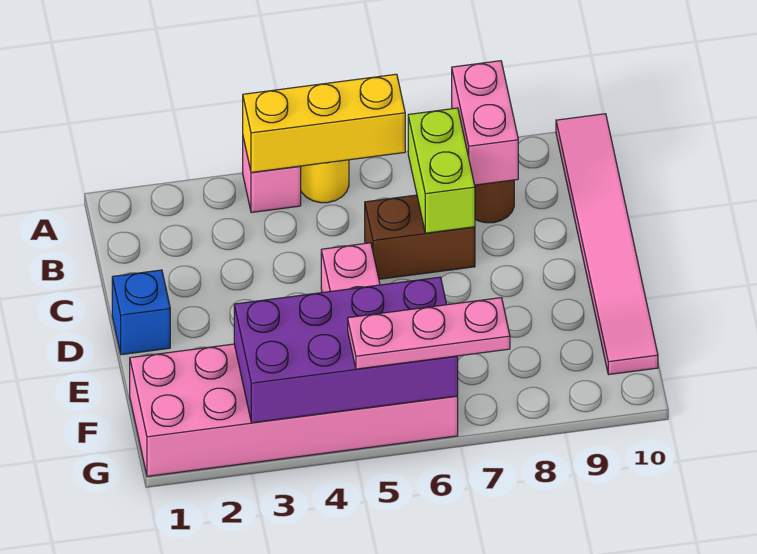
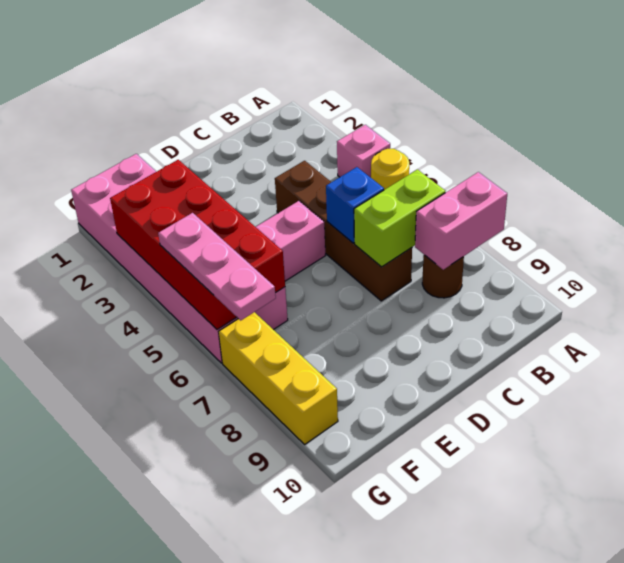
yellow 1x3 brick [243,74,405,172] -> yellow 1x3 brick moved to [219,312,338,444]
pink 1x6 tile [556,114,658,375] -> none
brown 1x2 brick [365,195,475,279] -> brown 1x4 brick [275,161,412,301]
blue 1x1 brick [112,270,170,355] -> blue 1x1 brick moved to [326,167,384,243]
purple 2x4 brick [234,277,458,423] -> red 2x4 brick [110,160,285,329]

